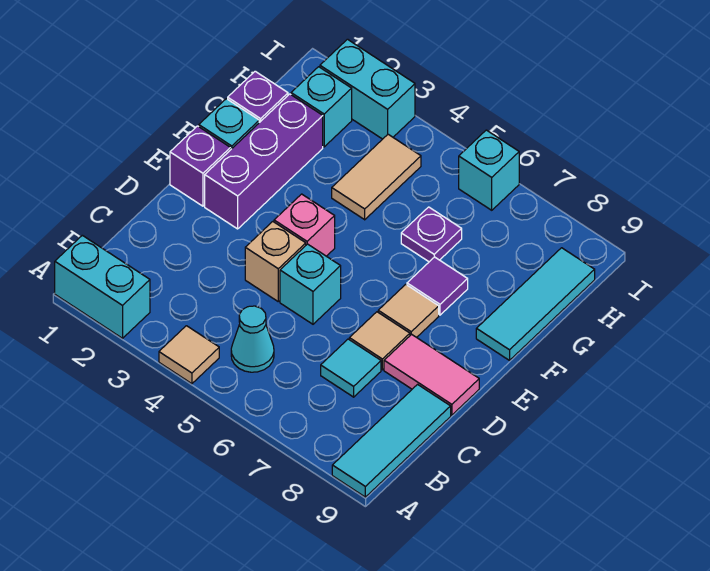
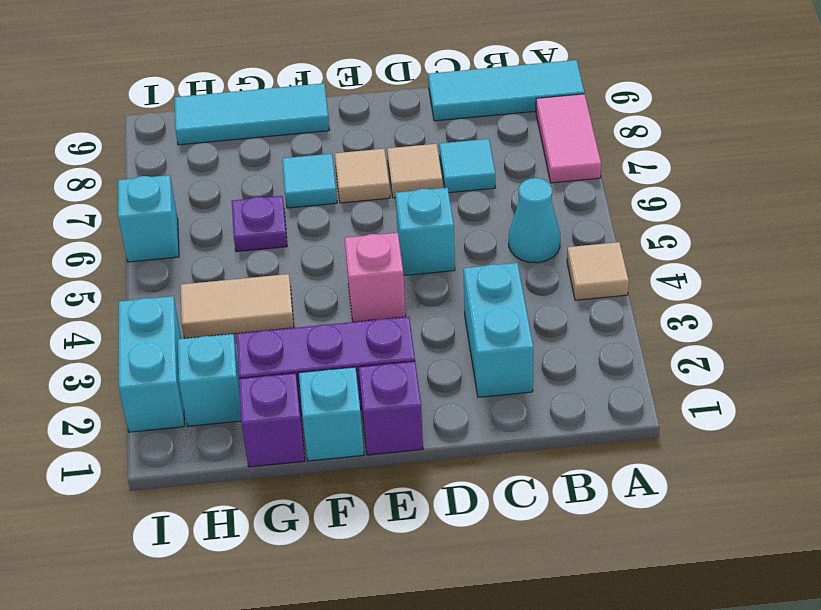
cyan 1x2 brick [55,235,150,338] -> cyan 1x2 brick moved to [463,263,533,397]
tan 1x1 brick [245,222,306,301] -> none
pink 1x2 tile [384,334,479,415] -> pink 1x2 tile moved to [536,94,601,183]
purple 1x1 tile [407,257,468,315] -> cyan 1x1 tile [282,154,337,208]

